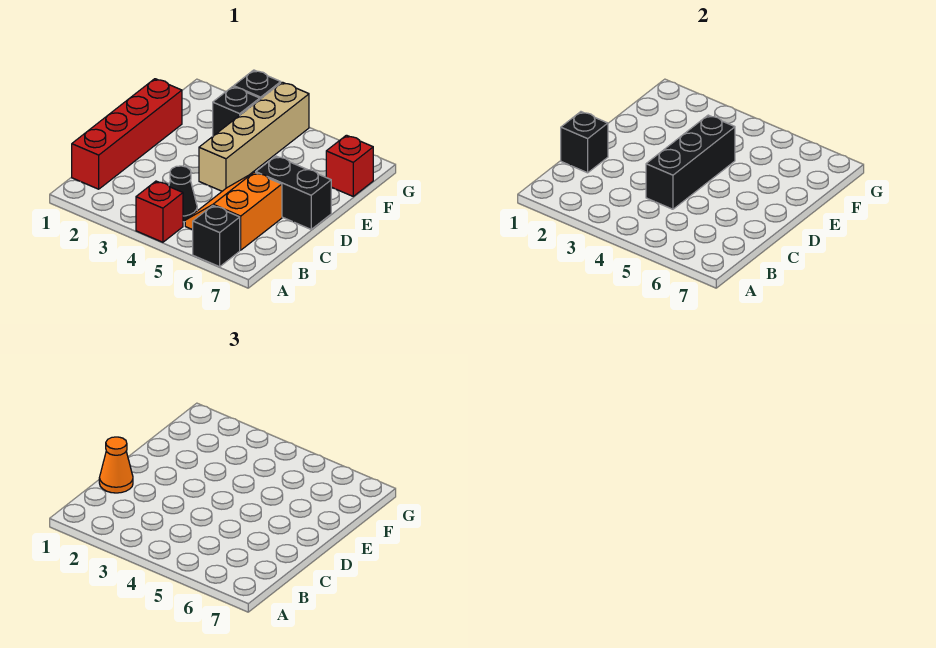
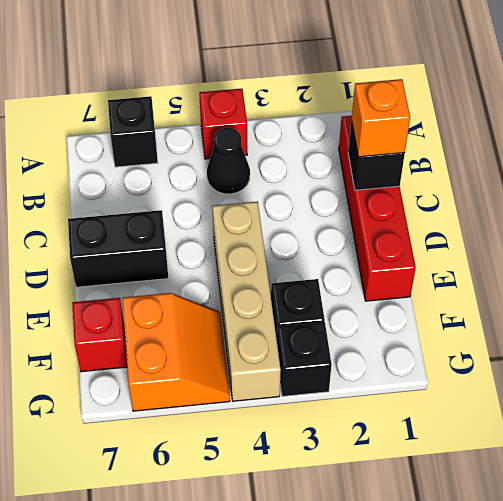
orange 2x2 slope [185,172,282,250] -> orange 2x2 slope moved to [122,293,230,411]
orange 1x1 cone [99,437,133,493] -> orange 1x1 brick [352,79,410,157]
black 1x3 brick [646,115,735,209] -> none

